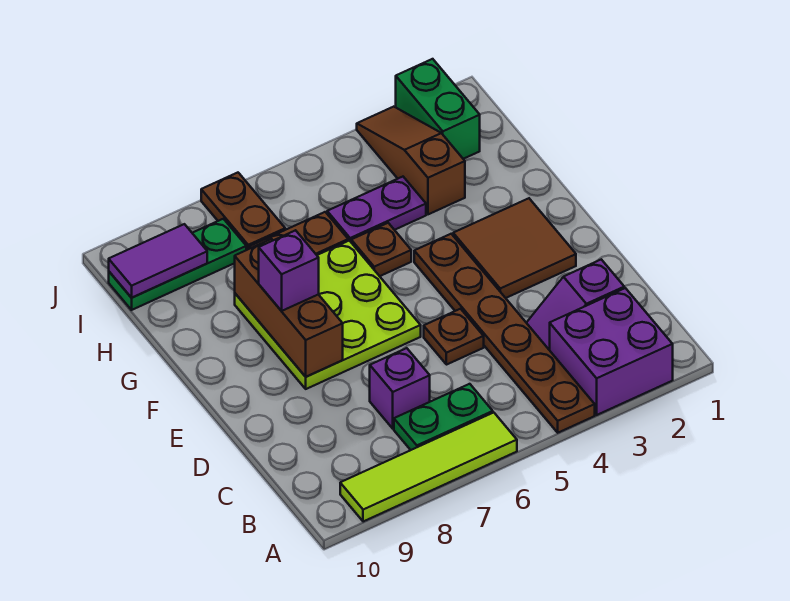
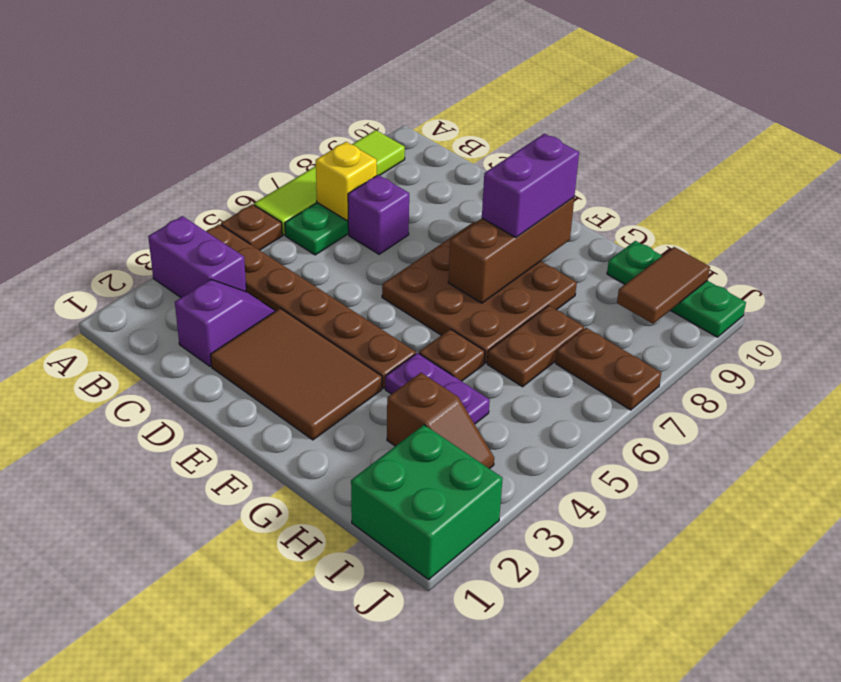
purple 2x2 brick [550,288,673,415] -> purple 1x2 brick [148,216,246,298]
none -> yellow 1x1 brick [316,142,377,221]
brown 1x1 plate [424,309,484,365] -> brown 1x1 plate moved to [221,204,282,250]
brown 2x2 tile [453,198,576,298] -> brown 2x3 tile [210,308,382,440]
lime 3x3 plate [235,241,421,389] -> brown 3x3 plate [382,222,577,363]
brown 1x3 brick [235,239,343,377] -> brown 1x3 brick turned to [448,198,574,303]
purple 1x1 brick [259,230,319,311] -> purple 1x2 brick [482,134,579,238]
brown 1x3 slope [357,107,465,214] -> brown 1x2 slope [387,373,494,469]
purple 1x2 plate [327,177,426,242] -> purple 1x2 plate turned to [385,353,490,424]
green 1x2 brick [396,59,480,159] -> green 2x2 brick [351,425,503,580]
green 1x3 plate [109,219,246,310] -> green 1x3 plate turned to [607,241,746,337]
purple 1x2 tile [109,224,207,298] -> brown 1x2 tile [617,247,710,324]

